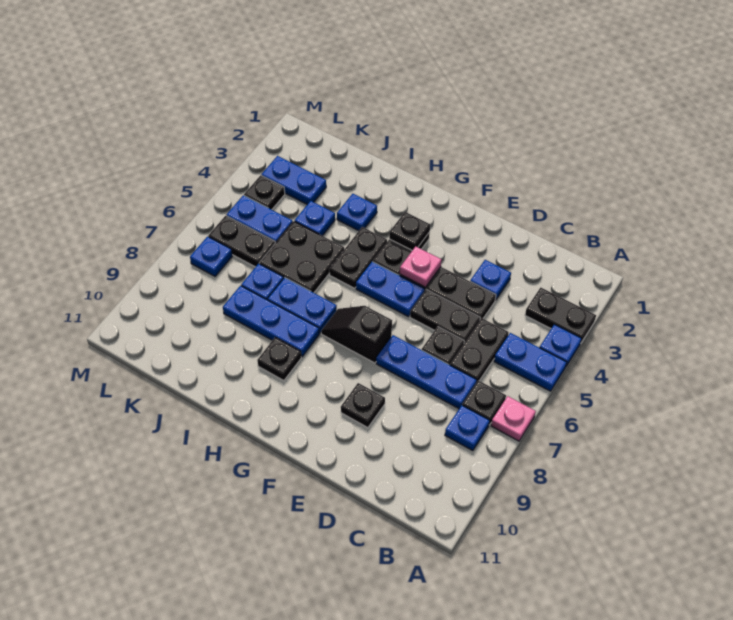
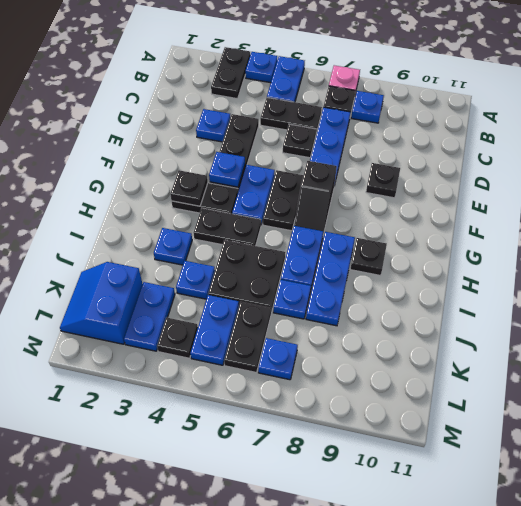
black 1x2 plate [410,290,480,343] -> black 1x2 plate moved to [263,170,304,231]
pink 1x1 plate [400,247,441,287] -> blue 1x1 plate [209,152,245,187]
none -> blue 2x2 slope [60,262,143,344]

